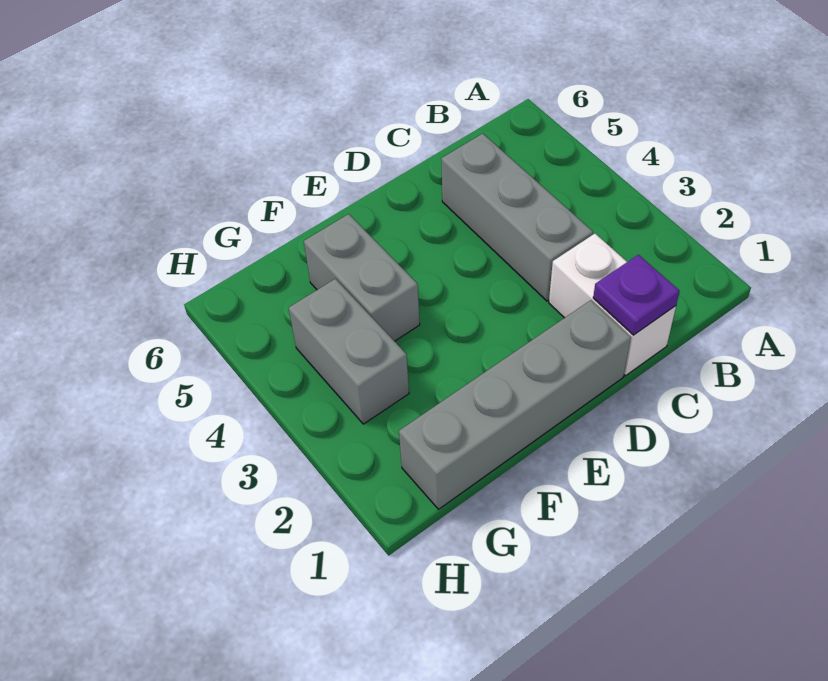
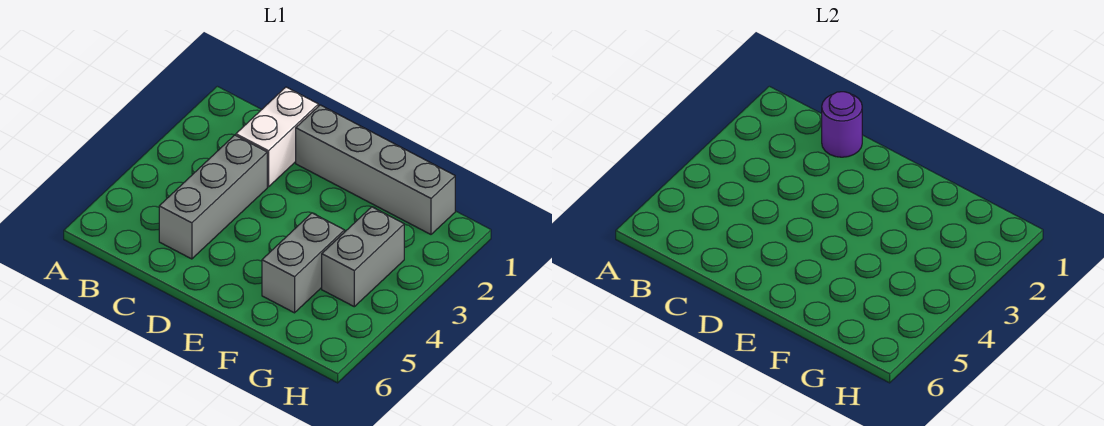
purple 1x1 plate [593,255,680,335] -> purple 1x1 round brick [822,92,862,157]

